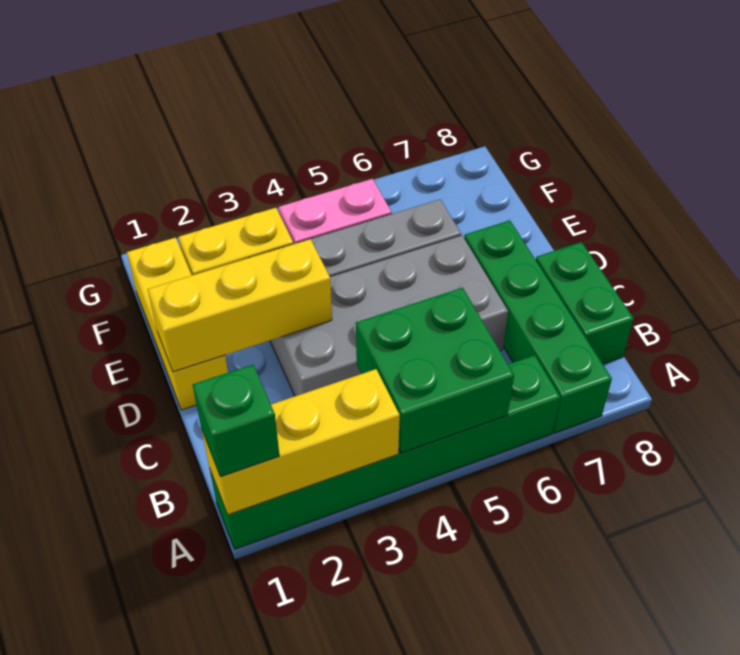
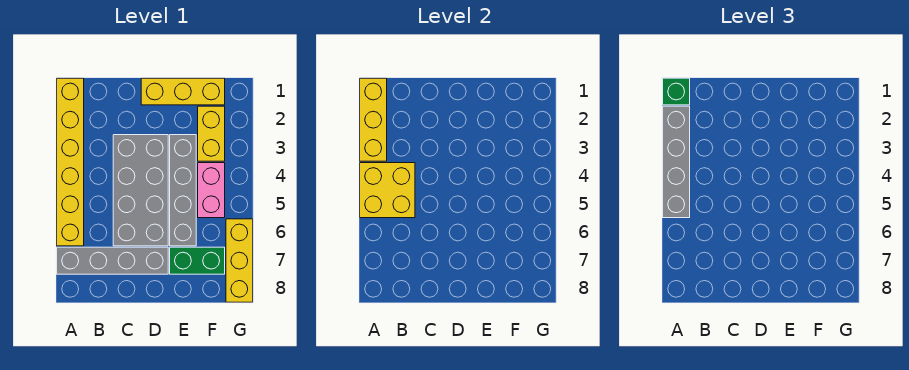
green 1x6 brick [210,355,560,549] -> yellow 1x6 brick [57,78,84,246]
none -> grey 1x4 brick [663,106,690,218]
green 2x2 brick [356,288,514,453] -> yellow 2x2 brick [360,163,415,218]
green 1x4 brick [464,220,612,433] -> grey 1x4 brick [57,247,168,274]
green 1x2 brick [536,242,634,364] -> green 1x2 brick moved to [170,247,225,274]
yellow 1x3 brick [147,239,332,372] -> yellow 1x3 brick moved to [226,219,253,302]

